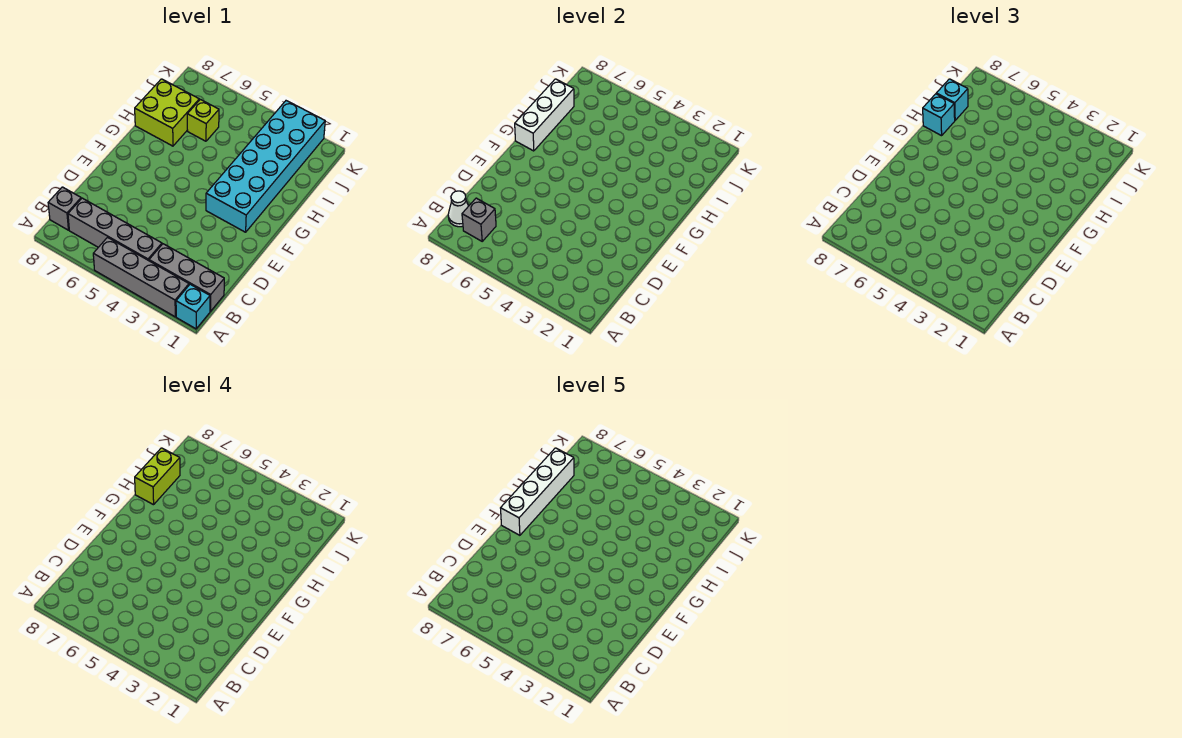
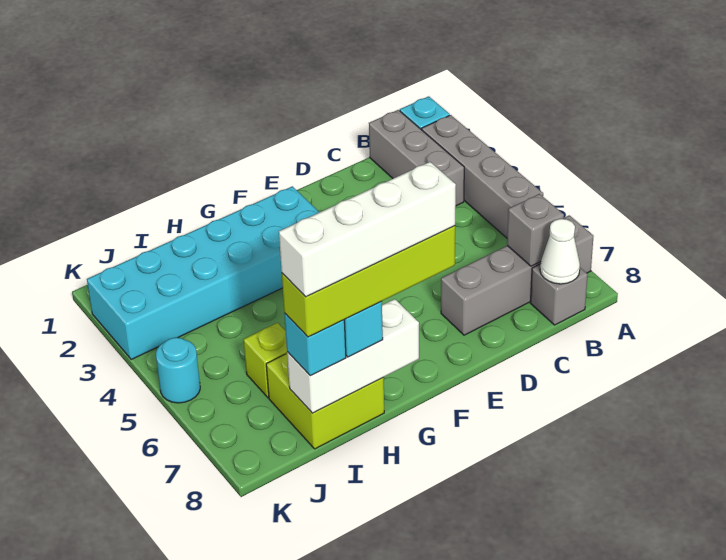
grey 1x4 brick [68,198,162,261] -> grey 1x4 brick turned to [441,215,594,335]
lime 1x2 brick [135,448,180,505] -> lime 1x4 brick [282,226,455,337]
none -> cyan 1x1 round brick [156,338,200,403]

